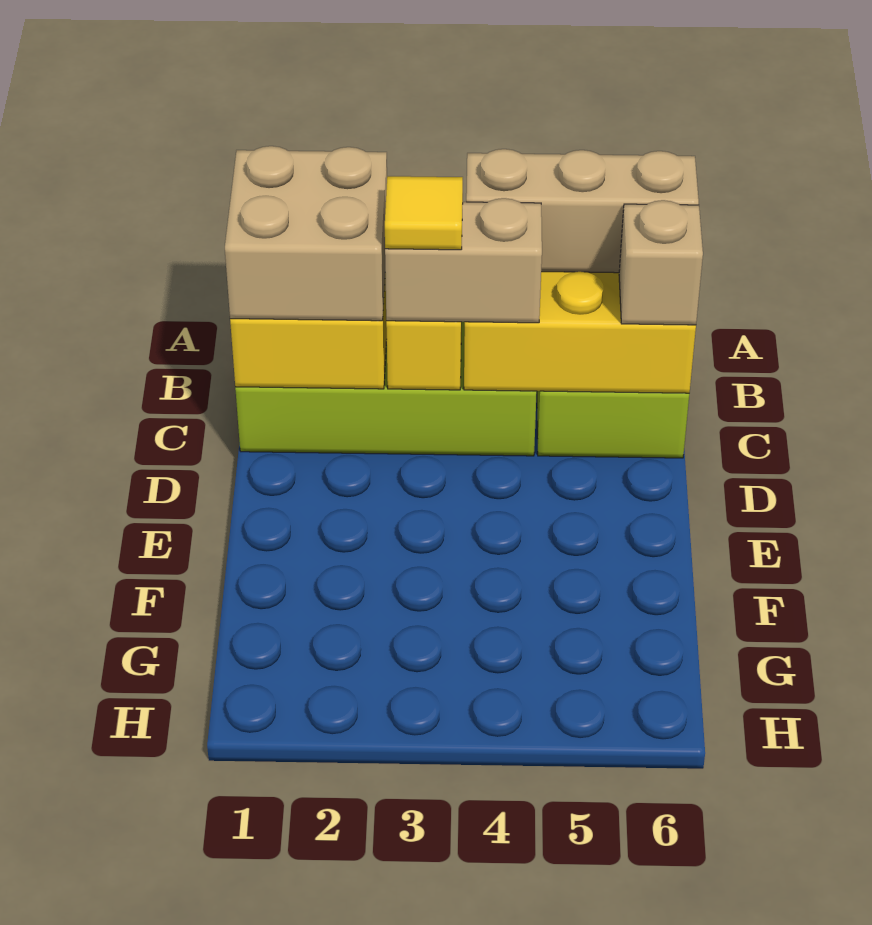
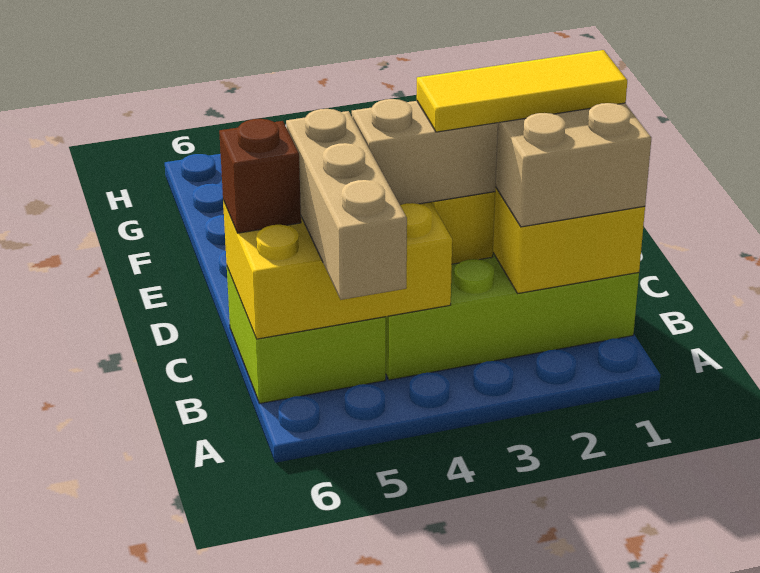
tan 1x3 brick [466,149,699,273] -> tan 1x3 brick turned to [286,109,407,300]
yellow 1x1 tile [385,176,463,250] -> yellow 1x3 tile [417,50,627,132]
tan 1x1 brick [619,200,703,325] -> brown 1x1 brick [219,119,301,233]

